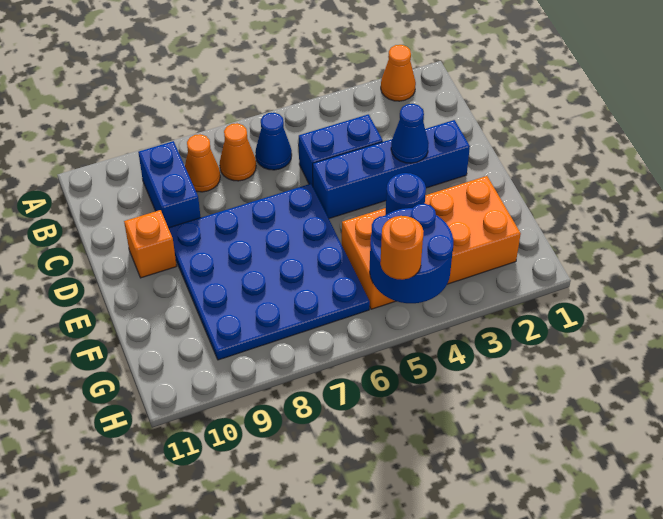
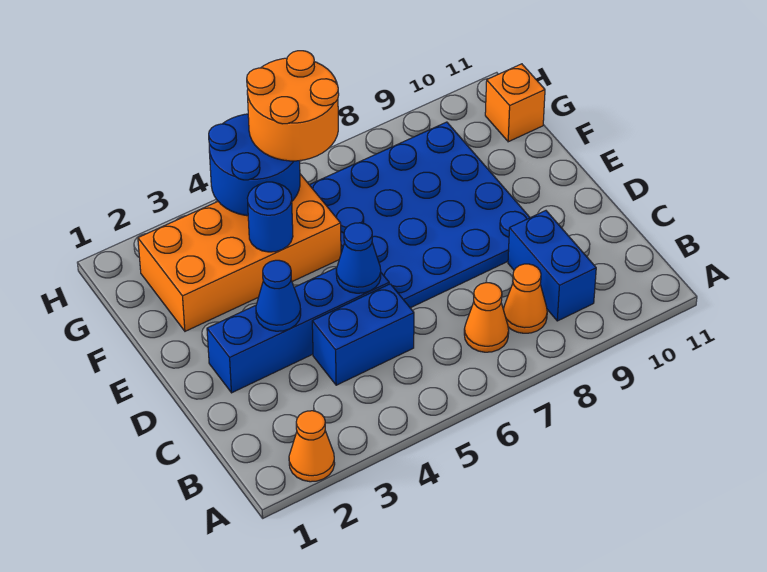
blue 1x1 cone [255,113,292,170] -> blue 1x1 cone moved to [336,223,381,293]
orange 1x1 brick [124,210,176,278] -> orange 1x1 brick moved to [485,64,545,142]
orange 1x1 round brick [380,216,424,280] -> orange 2x2 round brick [247,51,339,161]

